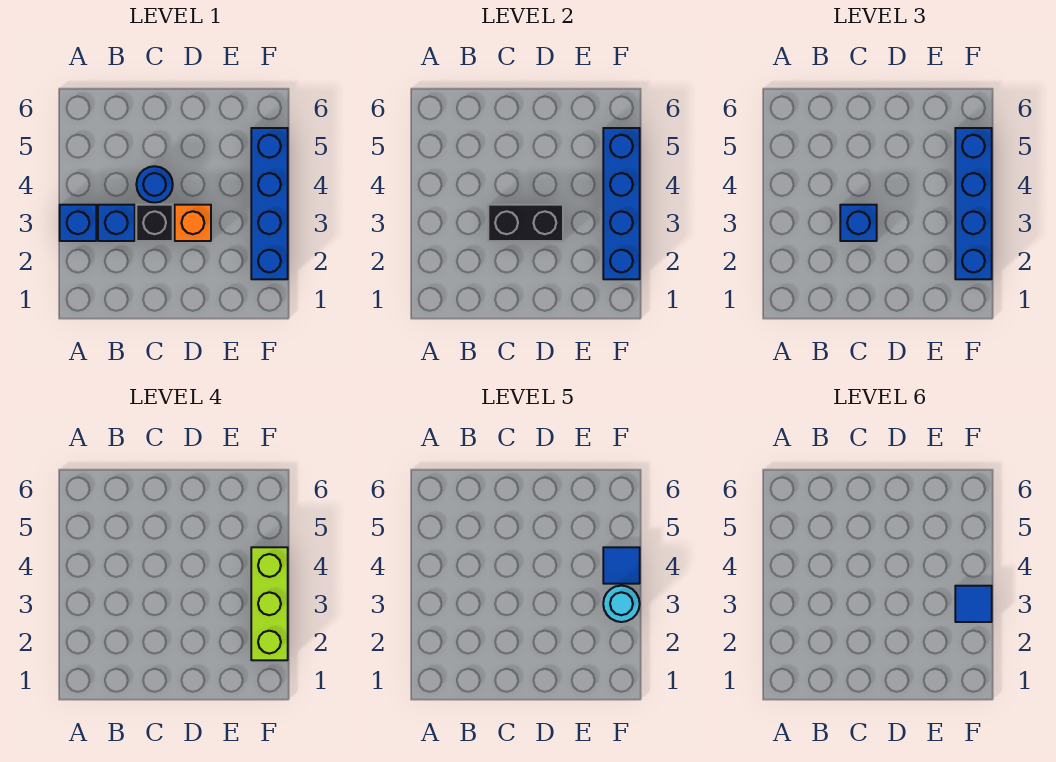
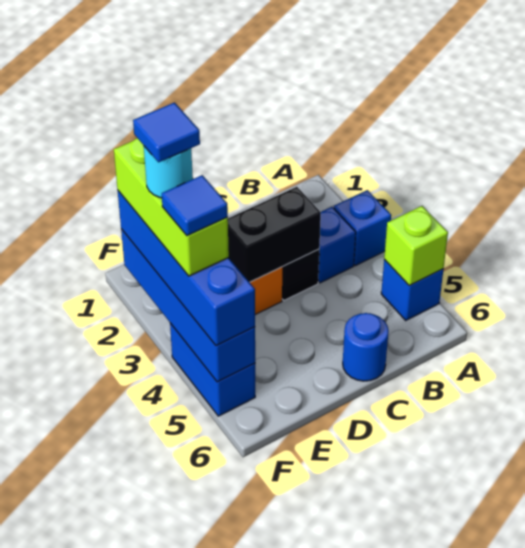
none -> lime 1x1 brick [384,206,448,286]
blue 1x1 brick [840,205,877,241] -> blue 1x1 brick moved to [381,260,444,320]
blue 1x1 round brick [136,166,173,203] -> blue 1x1 round brick moved to [343,313,389,381]
blue 1x4 brick [251,128,288,279] -> blue 1x2 brick [170,323,255,416]

